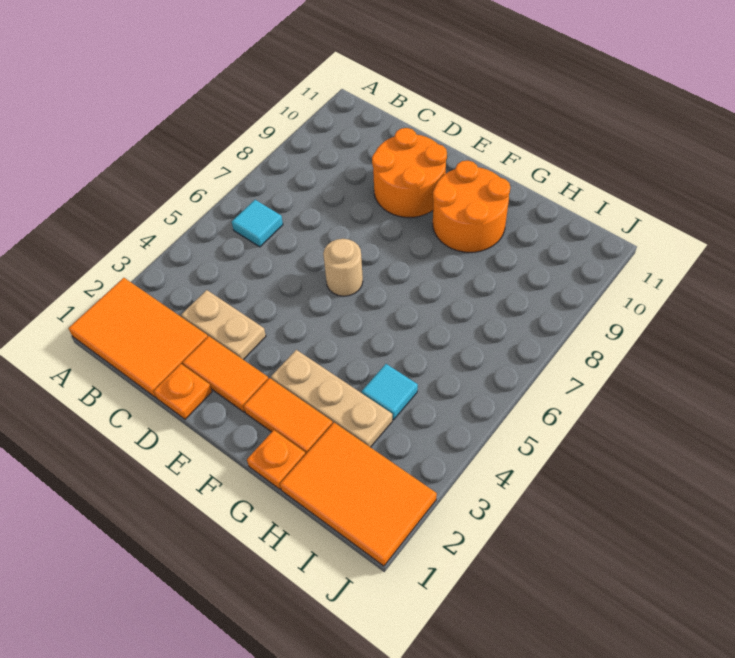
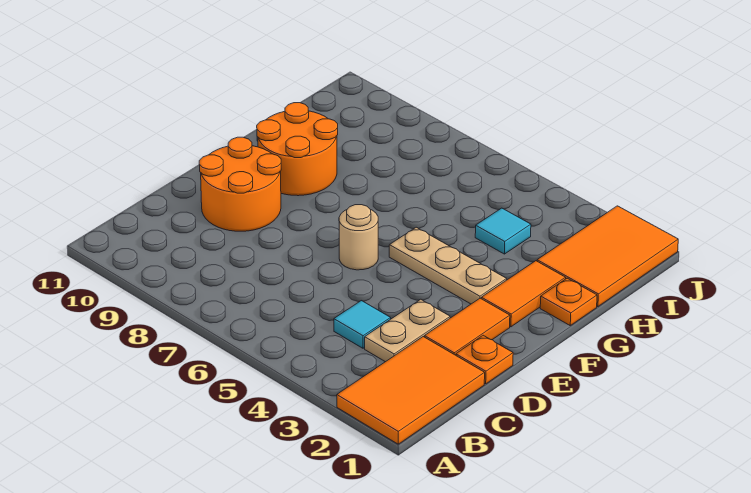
cyan 1x1 tile [232,200,283,247] -> cyan 1x1 tile moved to [334,301,391,348]
tan 1x3 plate [271,350,392,447] -> tan 1x3 plate turned to [389,227,507,304]

